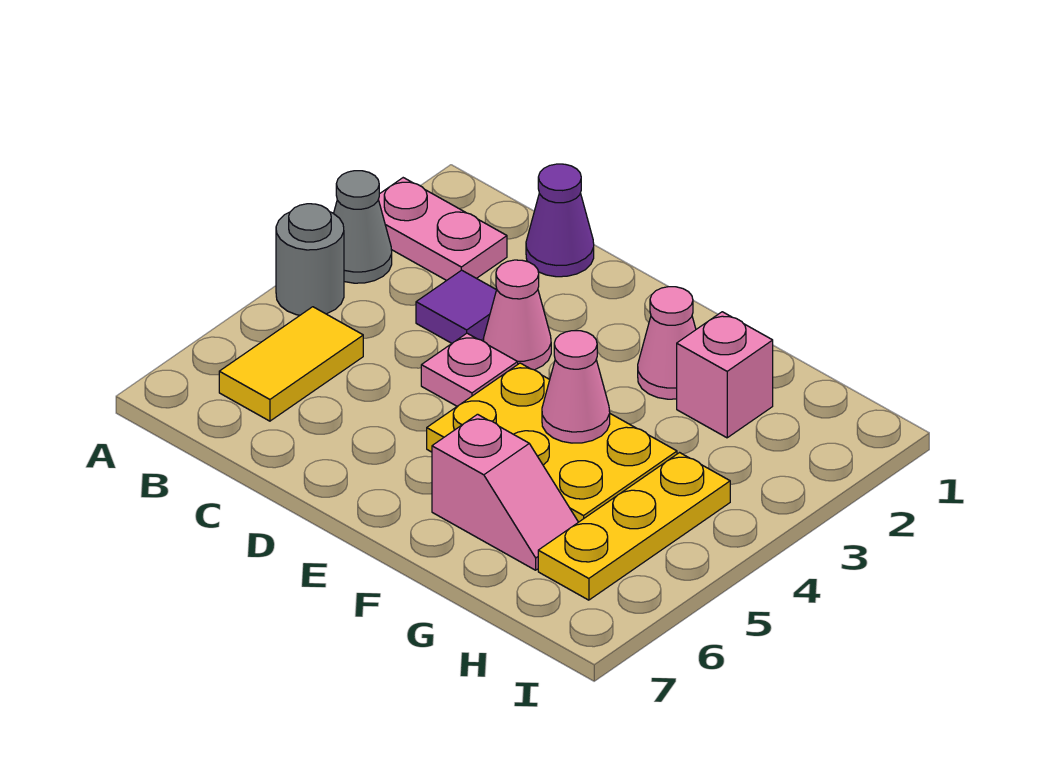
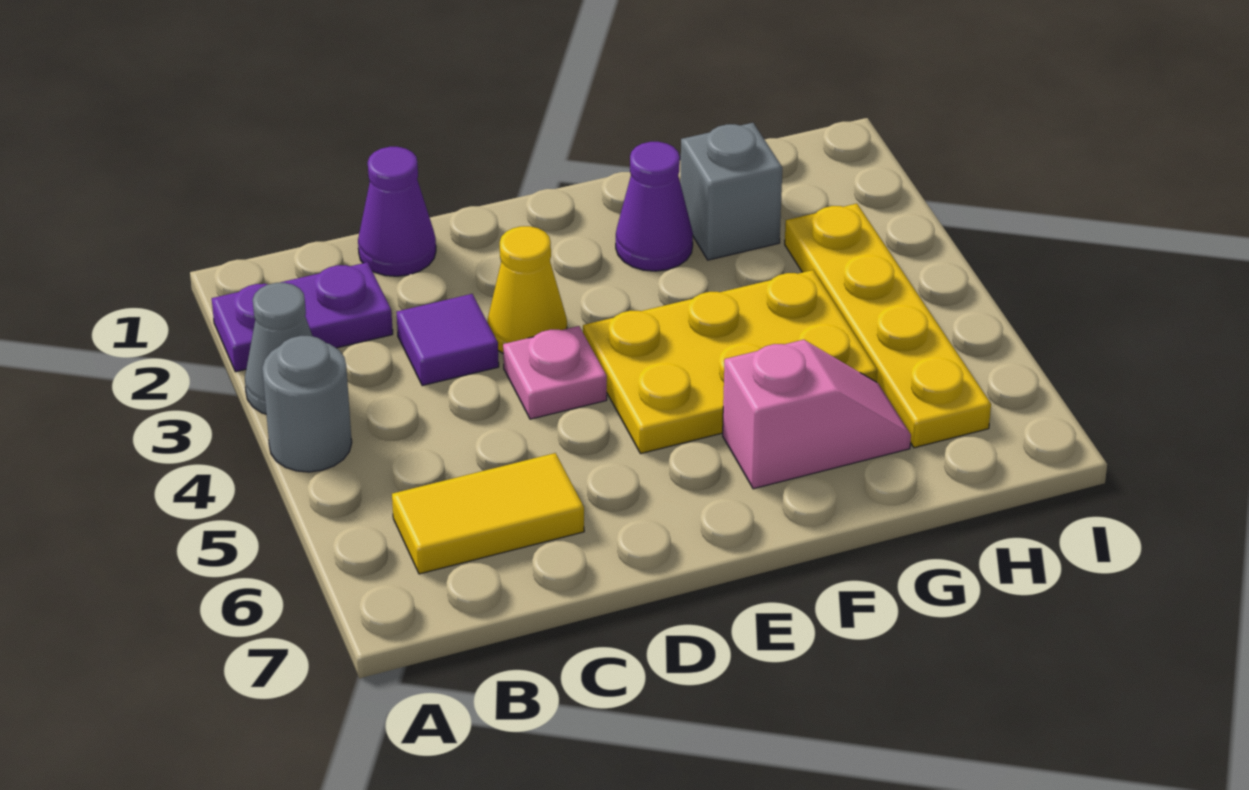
pink 1x2 plate [378,178,507,280] -> purple 1x2 plate [212,262,393,372]
yellow 1x2 tile [219,307,363,421] -> yellow 1x2 tile turned to [392,453,584,574]
pink 1x1 cone [483,260,551,370] -> yellow 1x1 cone [487,226,567,353]
pink 1x1 cone [638,287,696,399] -> purple 1x1 cone [616,142,693,271]
pink 1x1 cone [542,331,610,443] -> none
pink 1x1 brick [677,312,773,438] -> grey 1x1 brick [680,123,782,260]
yellow 1x3 plate [538,453,730,600] -> yellow 1x4 plate [785,204,991,448]

